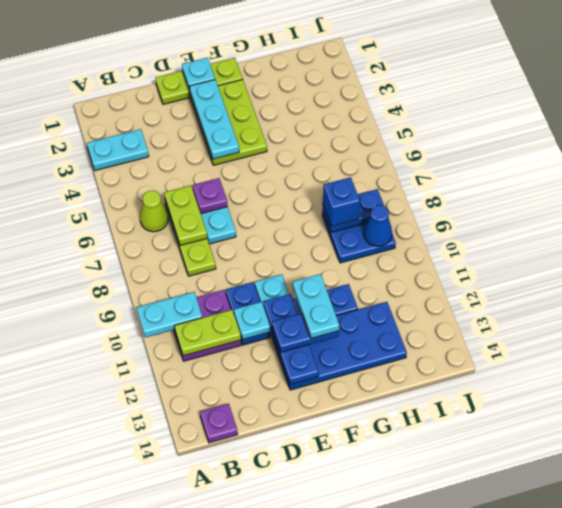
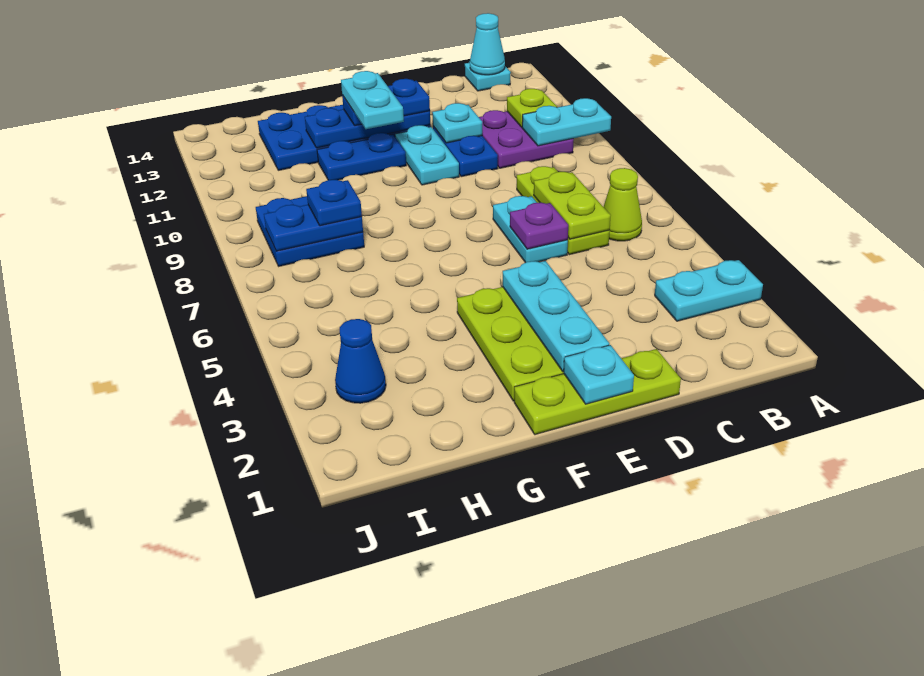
lime 1x2 plate [175,310,241,356] -> lime 1x1 plate [507,89,557,127]
purple 1x1 plate [200,404,238,443] -> cyan 1x1 plate [465,63,511,91]
none -> cyan 1x1 cone [470,13,505,75]
blue 1x3 plate [263,294,319,385] -> blue 1x3 plate turned to [305,108,430,148]
blue 1x1 brick [323,177,360,226] -> blue 1x1 plate [306,180,362,226]
blue 1x1 cone [364,205,392,246] -> blue 1x1 cone moved to [335,319,386,403]

